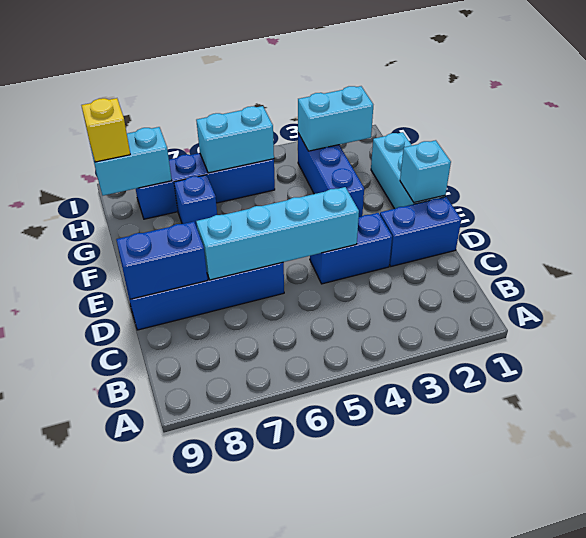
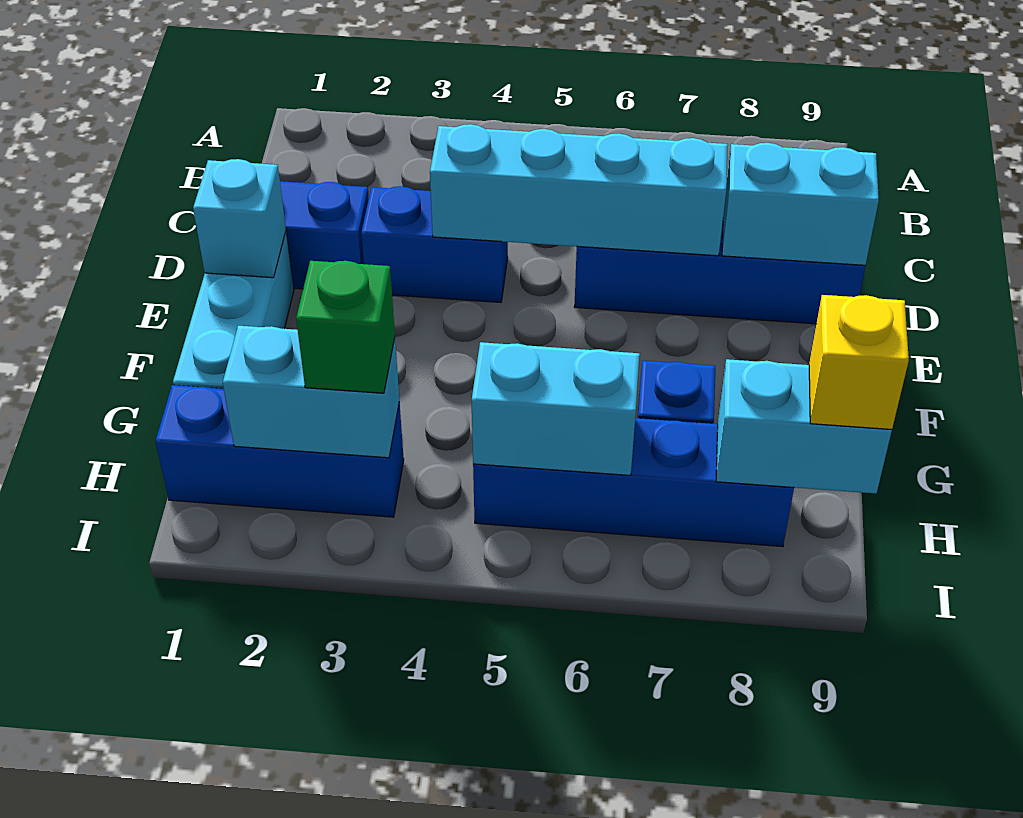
blue 1x2 brick [116,221,208,299] -> cyan 1x2 brick [722,143,879,265]
blue 1x3 brick [298,133,364,217] -> blue 1x3 brick turned to [155,385,404,517]
none -> green 1x1 brick [296,261,395,393]

